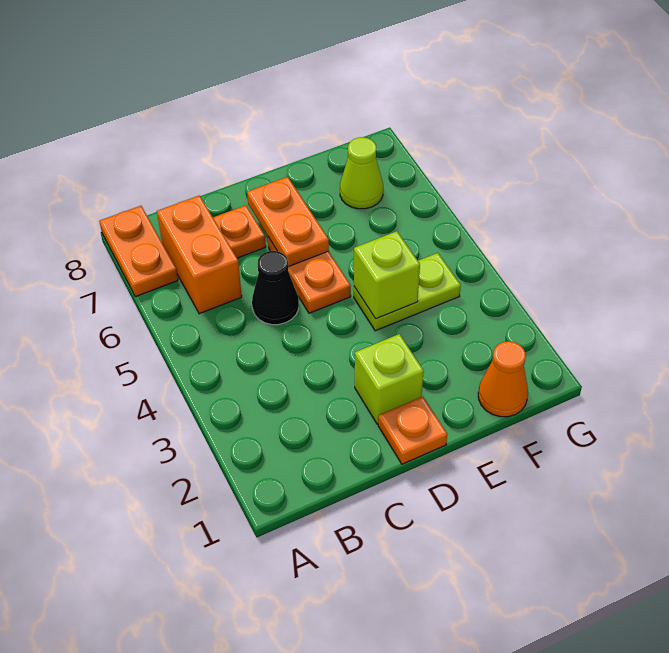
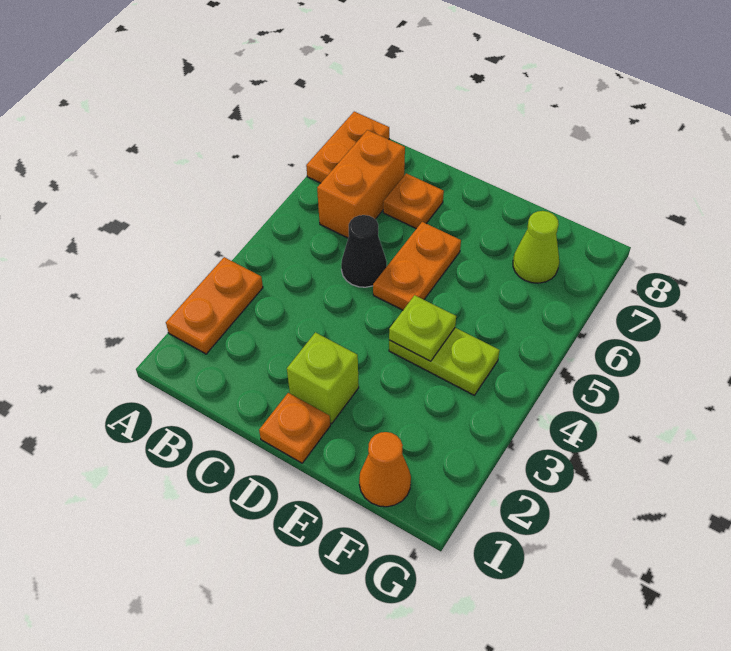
orange 1x2 plate [247,177,329,267] -> orange 1x2 plate moved to [166,257,263,354]
lime 1x1 brick [354,231,420,319] -> lime 1x1 plate [389,295,456,361]

